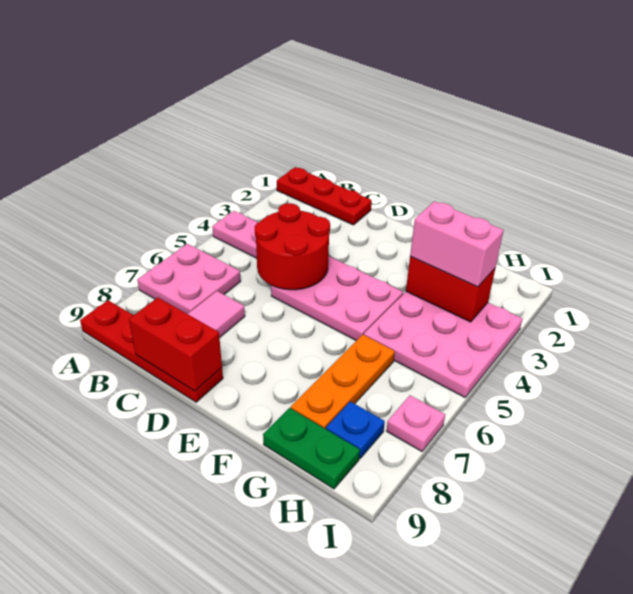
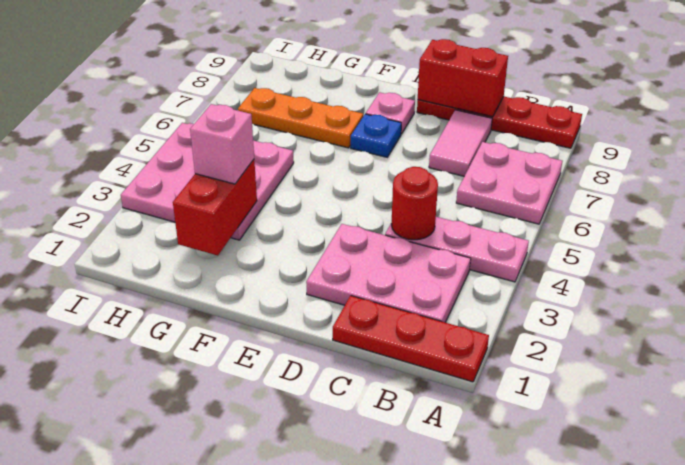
red 2x2 round brick [254,203,330,290] -> red 1x1 round brick [392,167,438,240]
pink 2x3 plate [271,256,403,341] -> pink 2x3 plate moved to [306,224,471,323]
red 1x2 brick [406,257,495,322] -> red 1x2 brick turned to [173,160,257,256]
pink 1x2 brick [410,201,504,287] -> pink 1x1 brick [190,104,254,184]
orange 1x3 plate [291,335,395,429] -> orange 1x3 plate turned to [238,88,363,148]
green 1x2 plate [263,408,360,489] -> none
blue 1x1 plate [326,402,385,458] -> blue 1x1 plate moved to [351,114,401,157]
pink 1x1 plate [387,396,445,451] -> pink 1x1 plate moved to [366,92,415,134]

